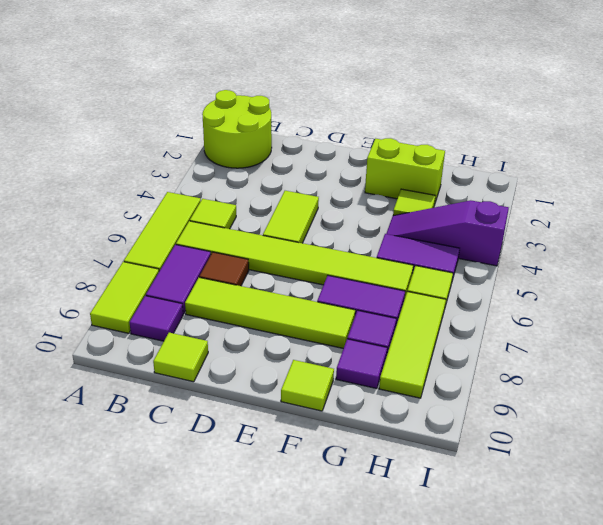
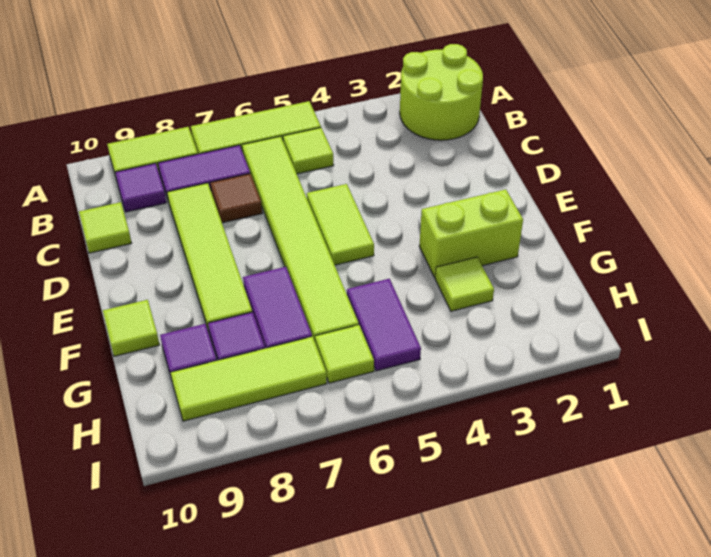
lime 1x2 tile [263,191,319,243] -> lime 1x2 tile turned to [307,184,374,265]
lime 1x2 brick [365,138,445,205] -> lime 1x2 brick turned to [419,189,523,277]
purple 1x3 slope [386,201,509,266] -> none

